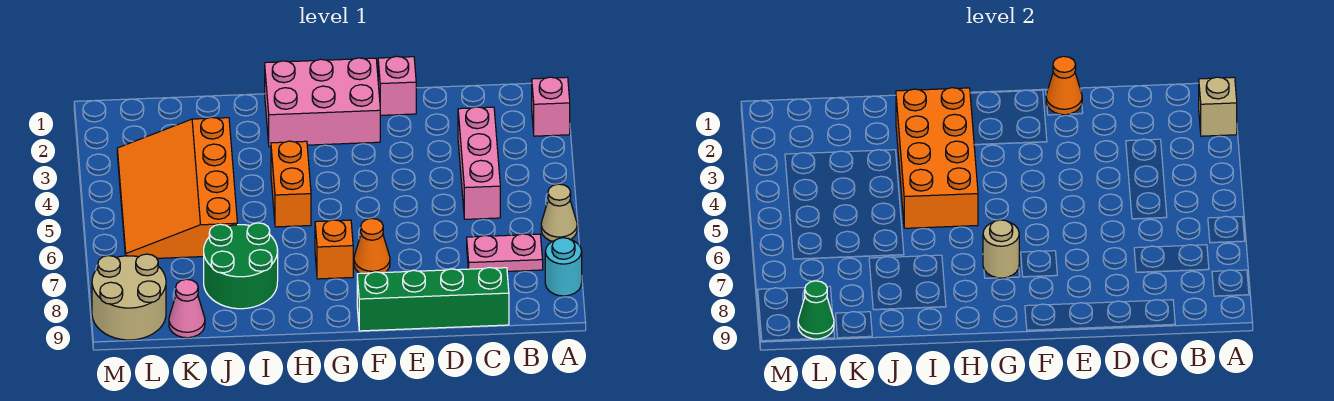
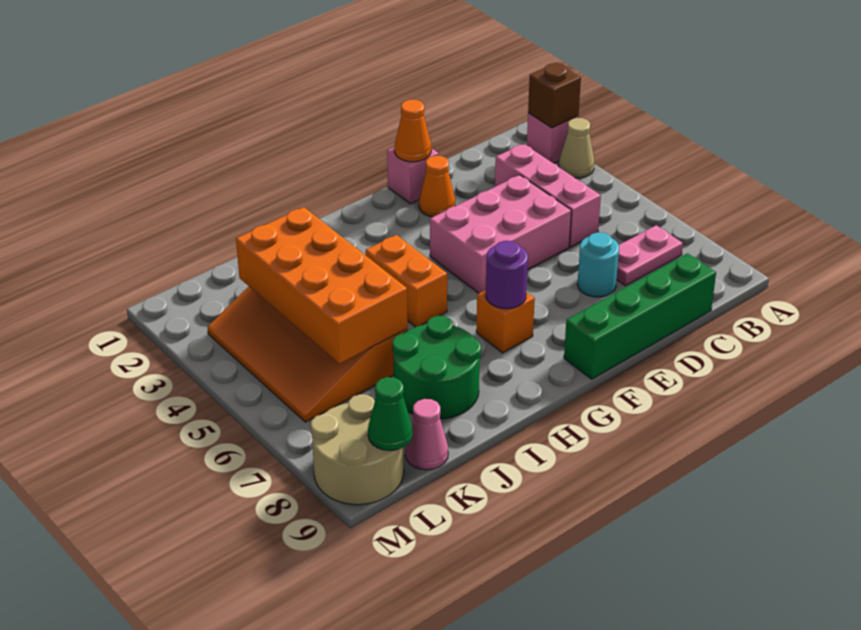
tan 1x1 brick [1199,77,1237,136] -> brown 1x1 brick [528,63,581,128]
tan 1x1 cone [541,184,577,241] -> tan 1x1 cone moved to [559,118,594,178]
cyan 1x1 round brick [545,238,582,296] -> cyan 1x1 round brick moved to [577,232,619,297]
pink 2x3 brick [265,58,380,147] -> pink 2x3 brick moved to [430,175,571,293]
orange 1x1 cone [354,218,390,273] -> orange 1x1 cone moved to [419,156,455,217]
tan 1x1 round brick [983,220,1019,278] -> purple 1x1 round brick [486,241,528,309]
orange 2x4 brick [896,88,978,228] -> orange 2x4 brick moved to [236,207,408,364]

